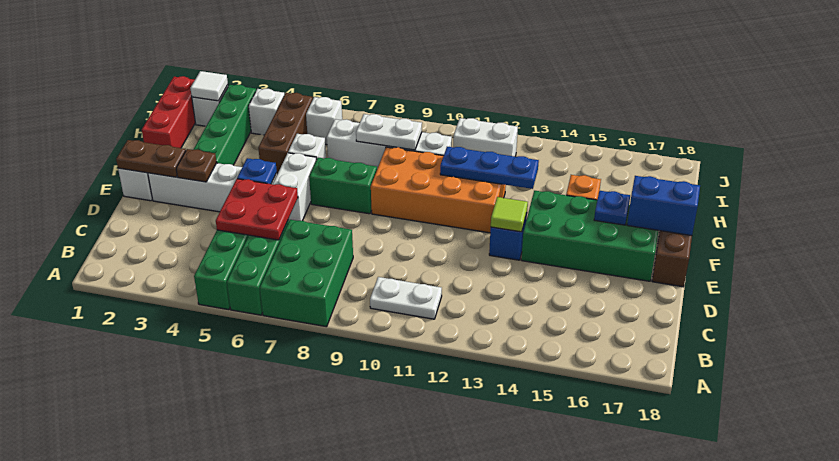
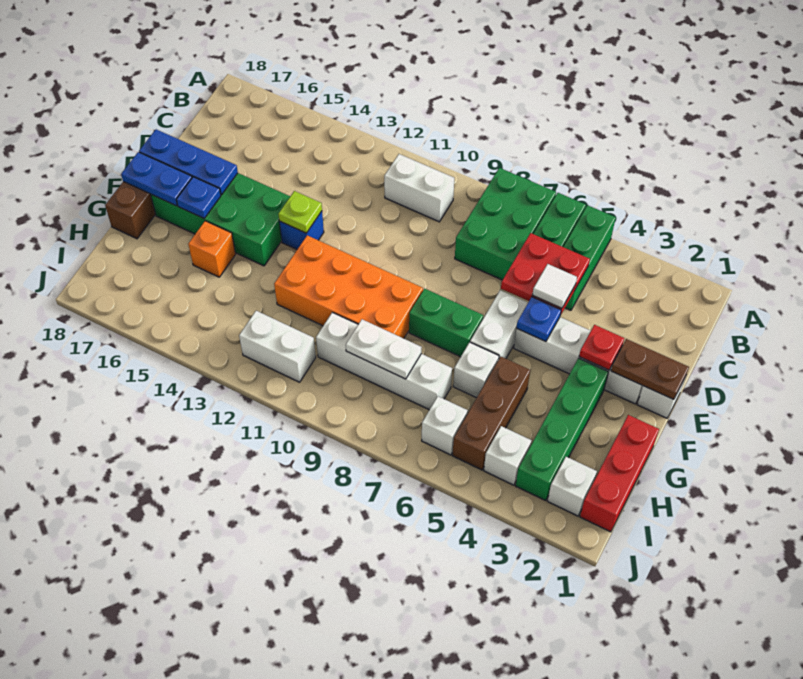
white 1x2 plate [370,277,442,319] -> white 1x2 brick [384,154,454,222]
brown 1x1 plate [176,149,217,182] -> red 1x1 plate [579,325,624,370]
lime 1x1 tile [491,197,528,232] -> lime 1x1 plate [278,191,322,233]
blue 1x2 brick [627,176,700,236] -> blue 1x2 plate [121,152,192,206]
blue 1x3 plate [440,147,539,189] -> blue 1x3 plate moved to [139,129,238,195]
white 1x1 tile [190,71,228,101] -> white 1x1 tile moved to [532,264,577,308]

